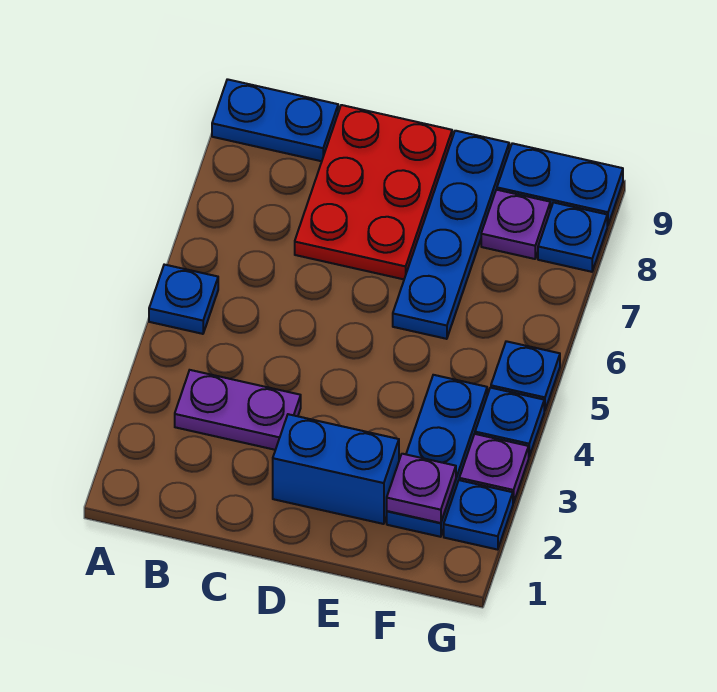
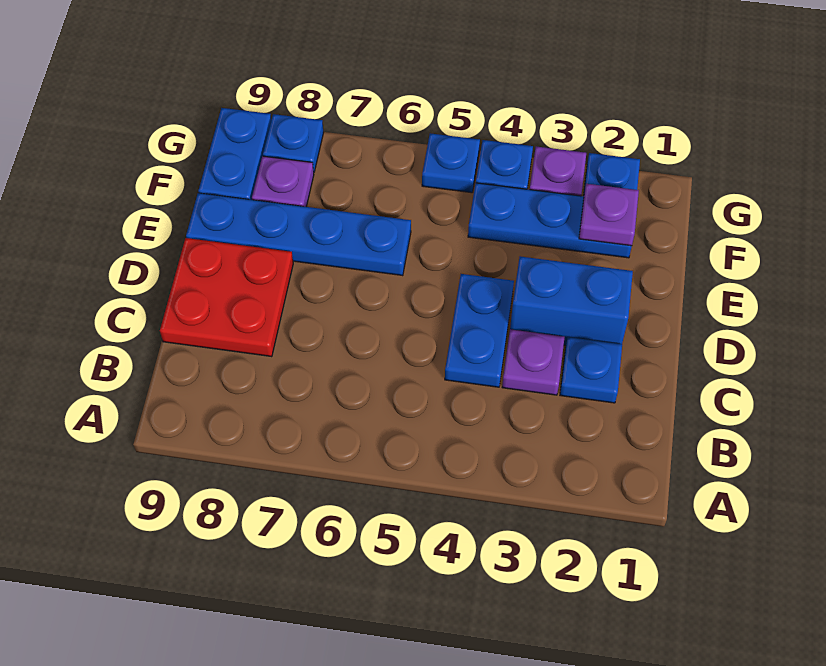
blue 1x1 plate [149,265,218,334] -> blue 1x1 plate moved to [560,337,622,403]
blue 1x2 plate [212,79,338,161] -> blue 1x2 plate moved to [445,274,514,387]
purple 1x2 plate [175,370,301,450] -> purple 1x1 plate [502,329,565,395]
red 2x3 plate [295,105,452,279] -> red 2x2 plate [160,238,293,357]
blue 1x2 brick [273,414,399,524] -> blue 1x2 brick turned to [510,256,633,346]

